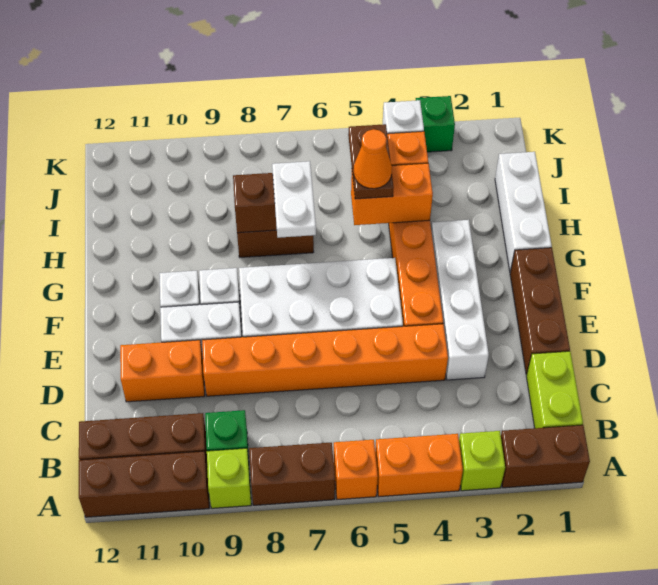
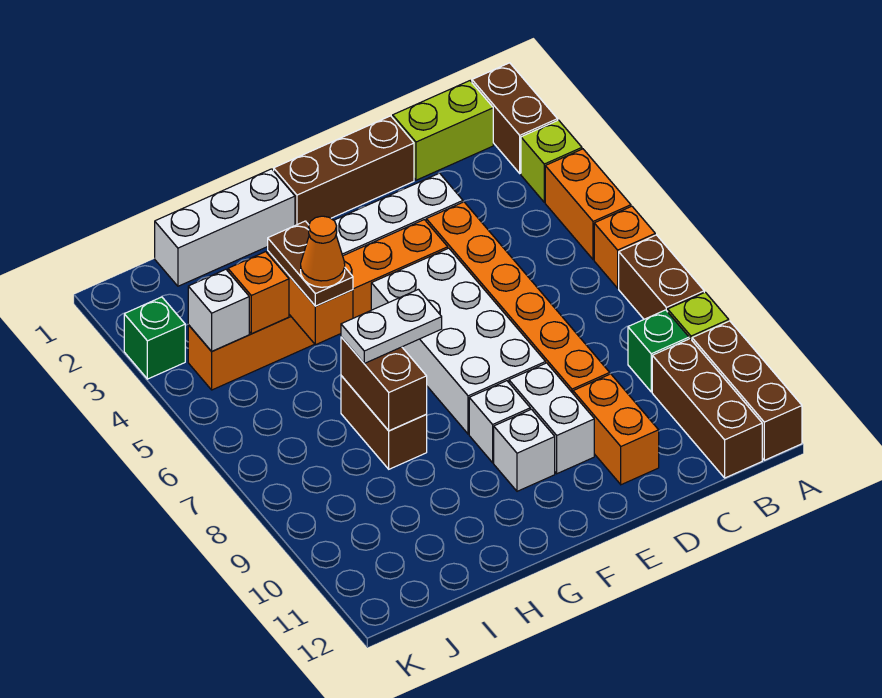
brown 1x2 plate [348,124,394,199] -> brown 1x2 plate turned to [268,221,353,306]

